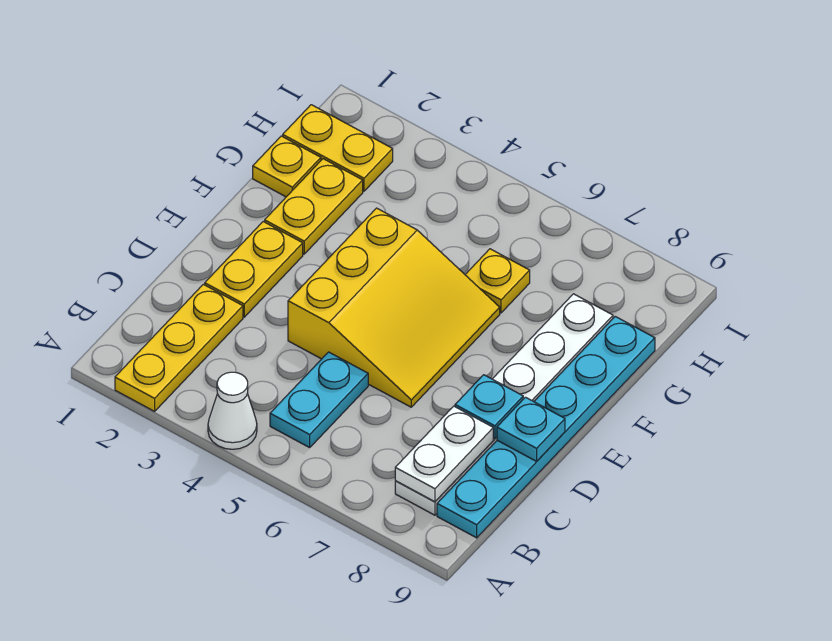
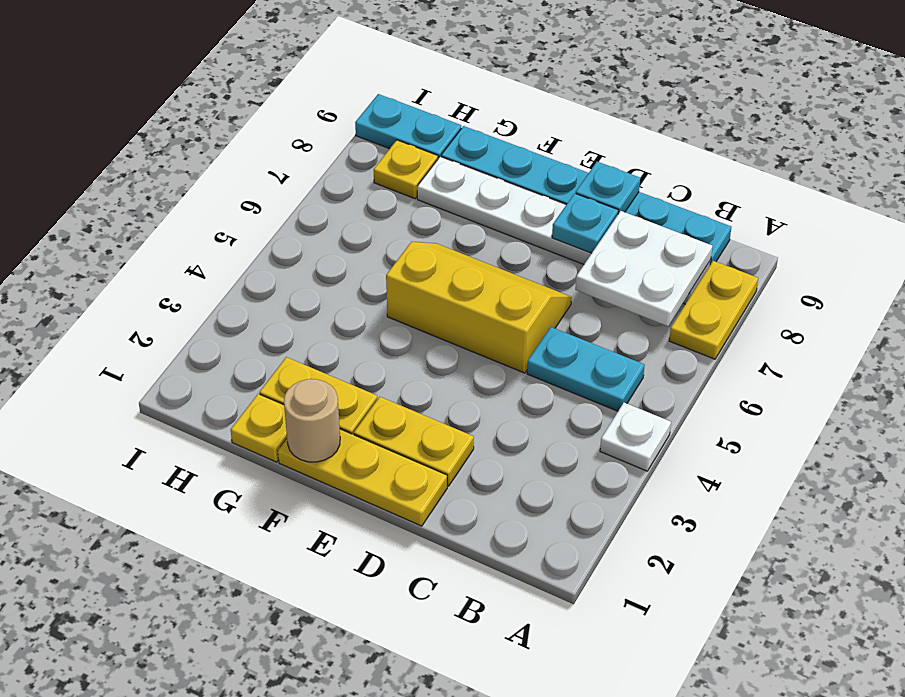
yellow 1x3 plate [115,284,243,411] -> yellow 1x3 plate moved to [278,429,447,526]
white 1x1 cone [208,372,257,449] -> white 1x1 plate [600,403,671,471]
white 1x2 plate [395,406,493,502] -> white 2x2 plate [575,211,712,326]
yellow 3x3 slope [288,208,500,407] -> yellow 2x3 slope [386,242,572,373]
none -> tan 1x1 round brick [284,379,340,462]
yellow 1x1 plate [465,249,530,313] -> yellow 1x1 plate moved to [374,140,438,199]
yellow 1x2 plate [283,105,393,191] -> yellow 1x2 plate moved to [669,261,758,359]
none -> cyan 1x2 plate [355,94,461,158]

